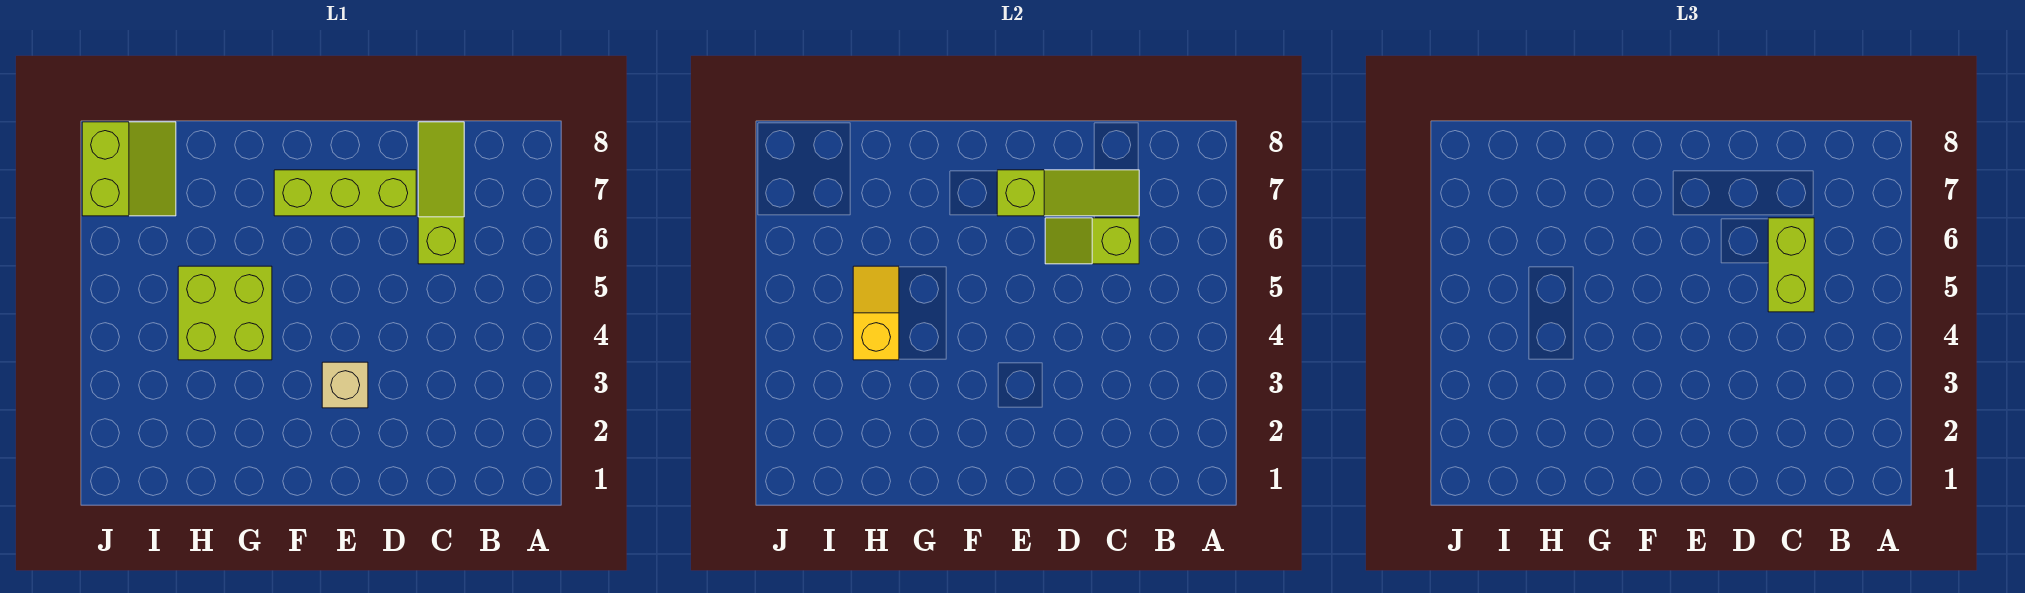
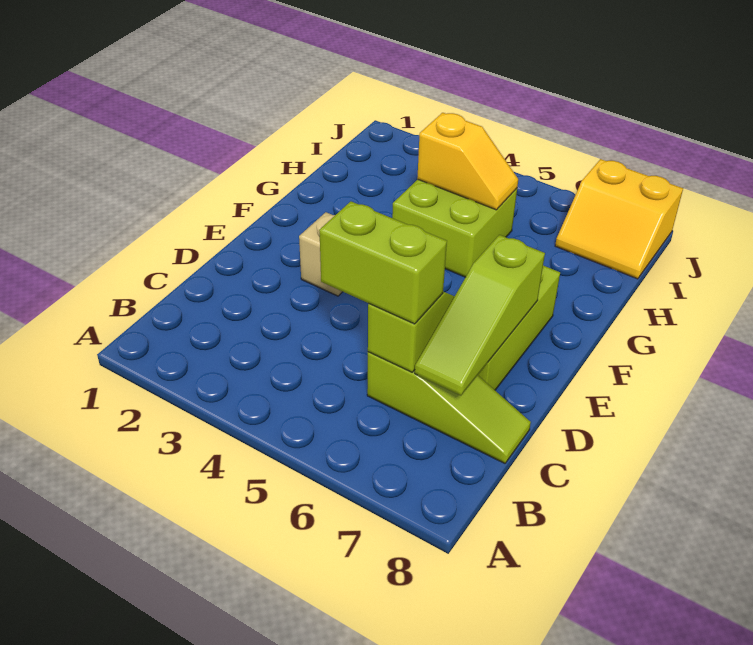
lime 2x2 slope [82,122,176,216] -> yellow 2x2 slope [555,159,683,279]

